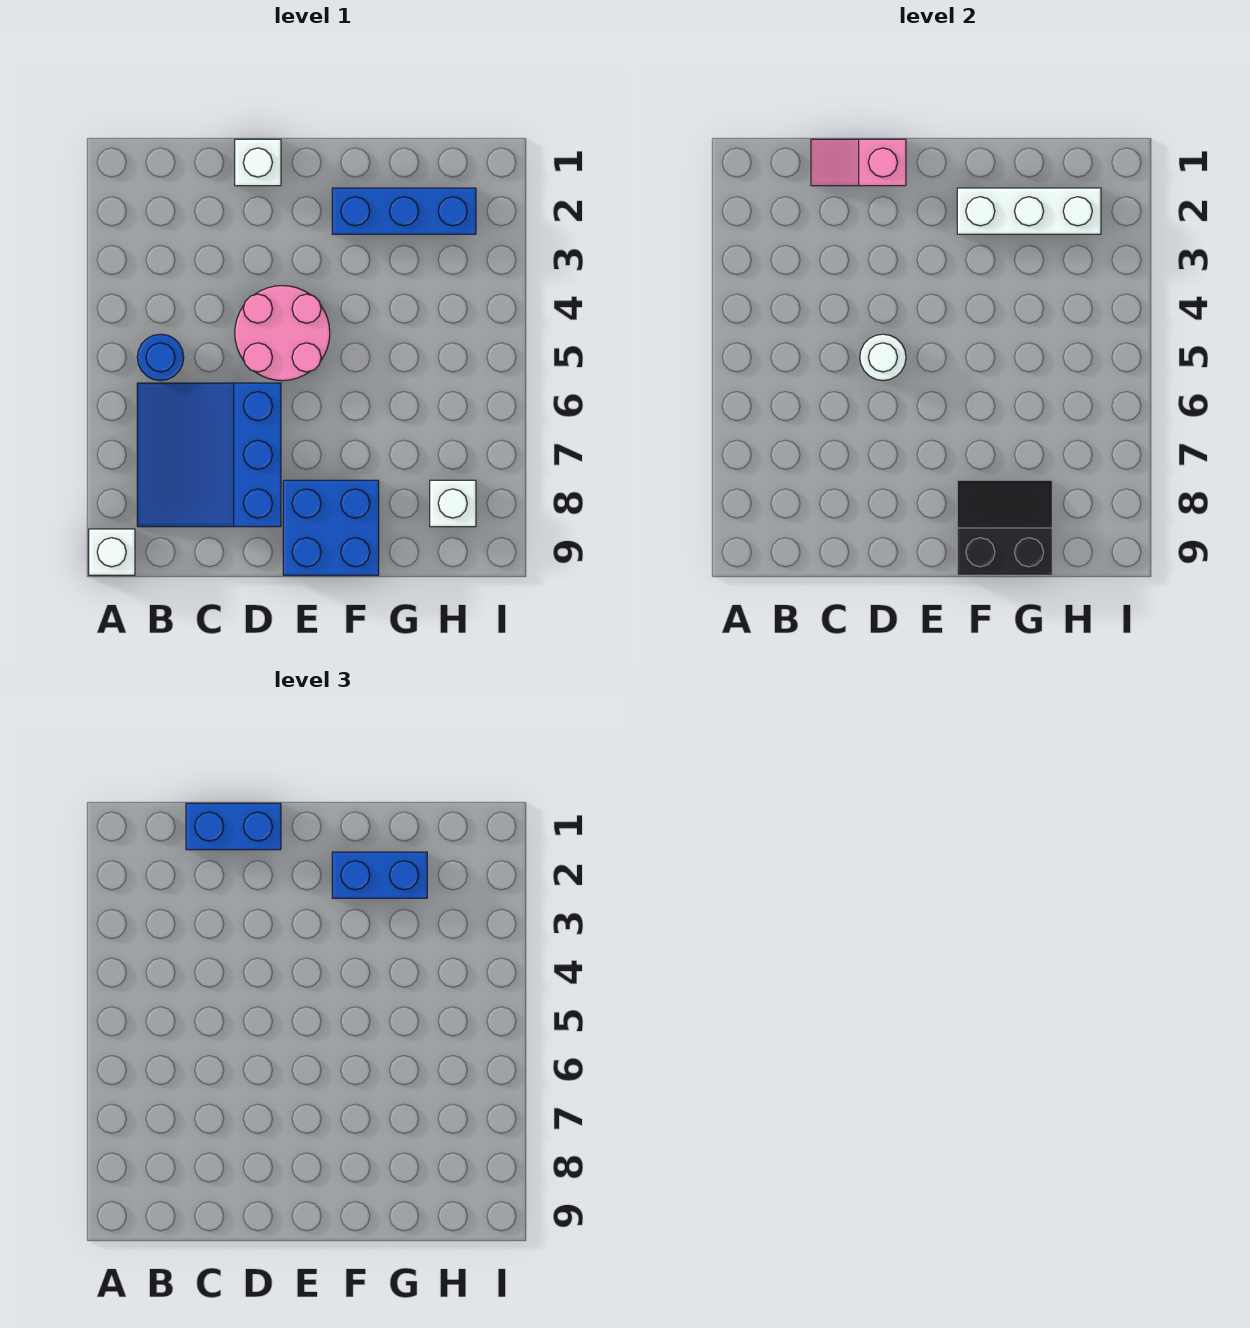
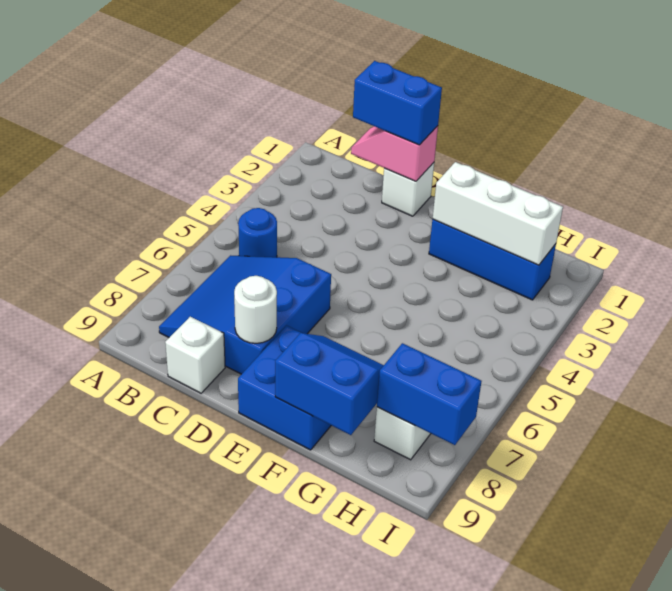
white 1x1 brick [89,529,135,575] -> white 1x1 brick moved to [165,317,225,393]
pink 2x2 round brick [235,286,330,381] -> none
white 1x1 round brick [860,334,906,381] -> white 1x1 round brick moved to [234,276,277,343]
blue 1x2 brick [332,852,427,898] -> blue 1x2 brick moved to [377,343,482,445]
black 2x2 slope [957,480,1052,575] -> blue 2x2 slope [275,333,384,435]

